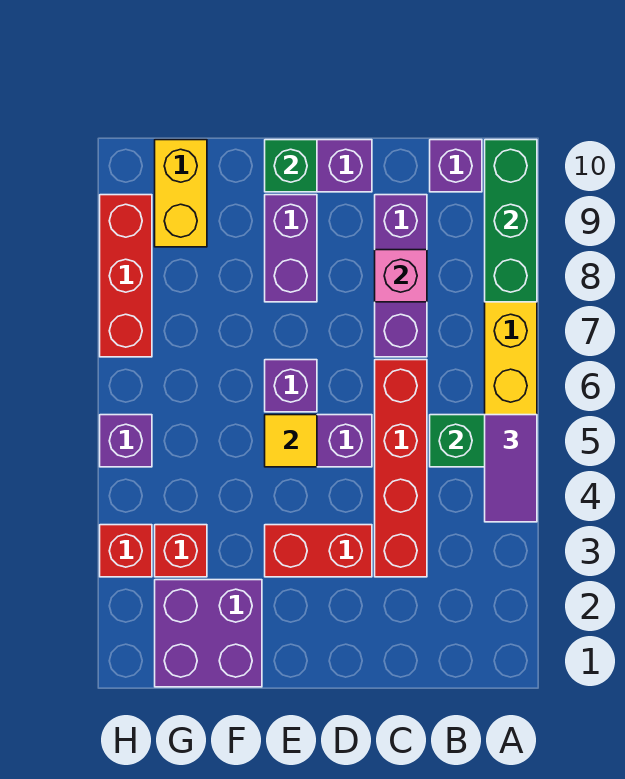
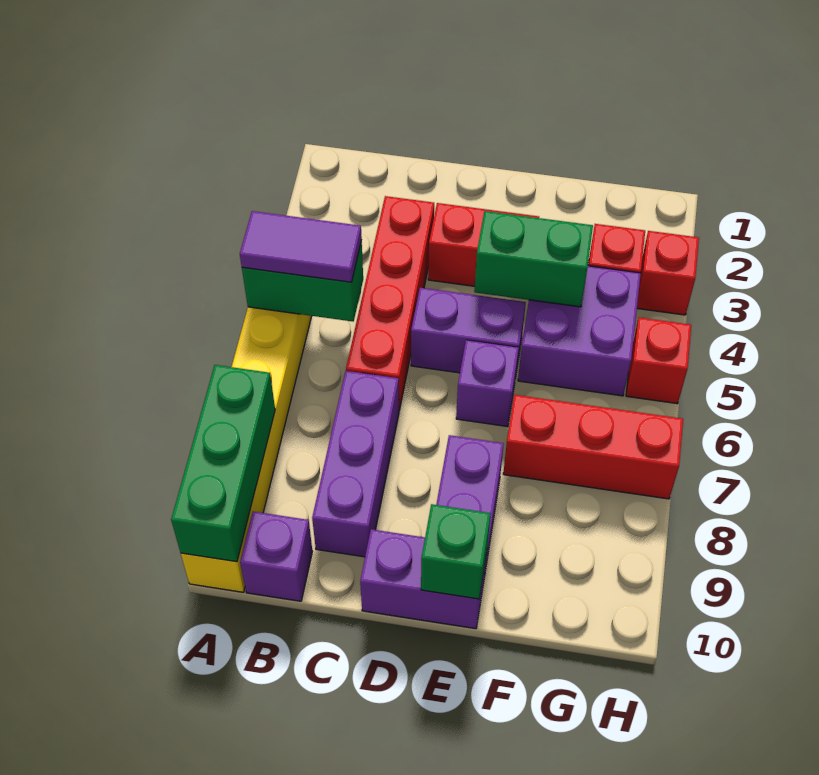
purple 1x2 tile [485,415,537,522] -> purple 1x2 tile turned to [240,211,362,282]
pink 1x1 brick [375,250,427,302] -> none
none -> green 1x2 brick [474,211,593,307]
yellow 1x1 tile [265,415,317,467] -> none
purple 2x2 brick [155,580,262,687] -> purple 2x2 brick moved to [518,266,641,396]
yellow 1x2 brick [155,140,207,247] -> none
purple 1x1 brick [100,415,152,467] -> red 1x1 brick [626,318,691,404]
red 1x3 brick [100,195,152,357] -> red 1x3 brick turned to [503,395,683,499]

